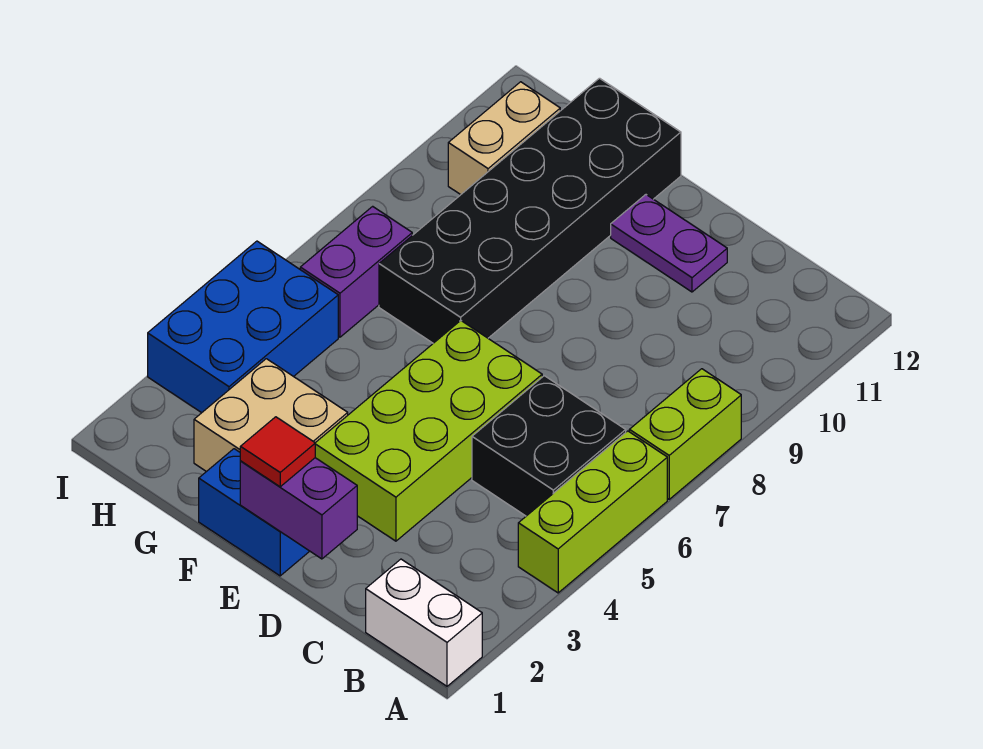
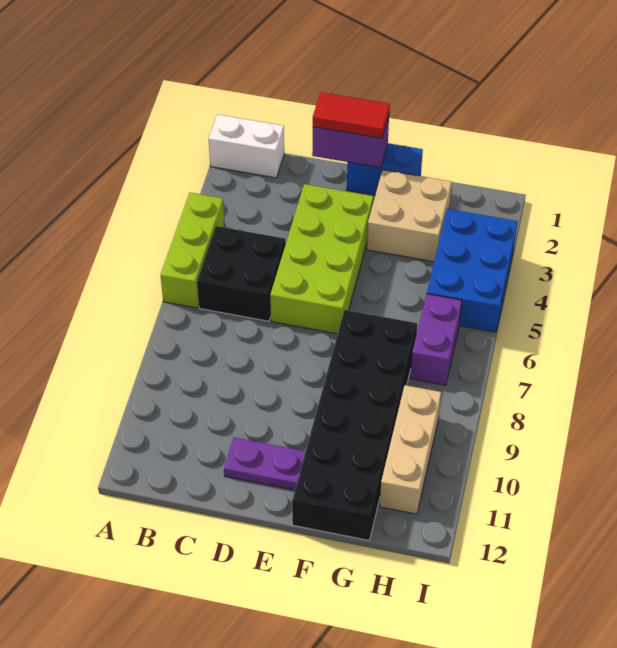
lime 1x2 brick [629,369,741,499] -> none
red 1x1 tile [240,417,315,487] -> red 1x2 tile [313,92,390,138]
tan 1x2 brick [448,82,560,195] -> tan 1x3 brick [380,385,441,514]

